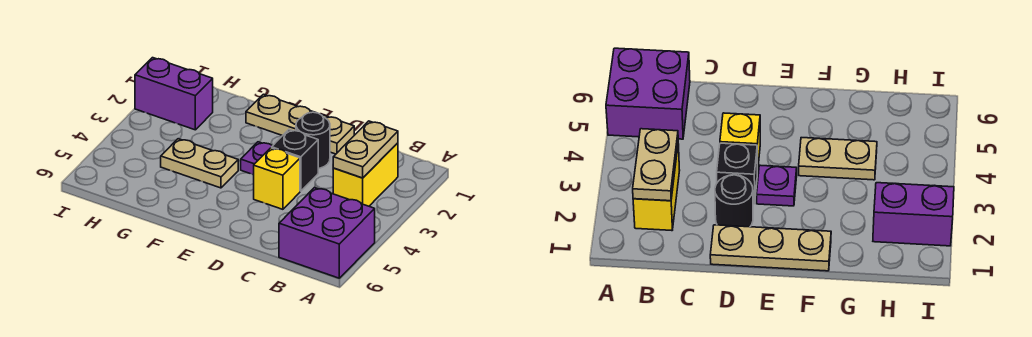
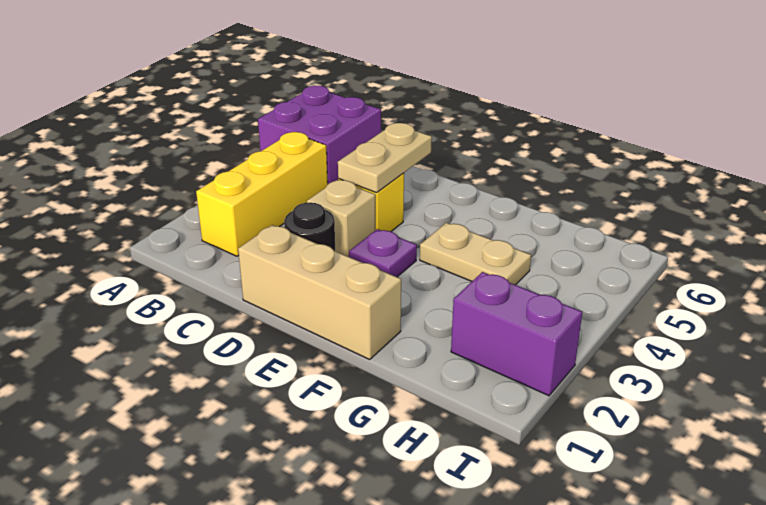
yellow 1x2 brick [333,143,398,206] -> yellow 1x3 brick [196,132,328,256]
tan 1x2 plate [333,121,398,178] -> tan 1x2 plate moved to [338,123,432,193]
tan 1x3 plate [246,94,354,154] -> tan 1x3 brick [238,225,401,359]
black 1x1 brick [272,130,318,191] -> tan 1x1 brick [307,180,375,257]

